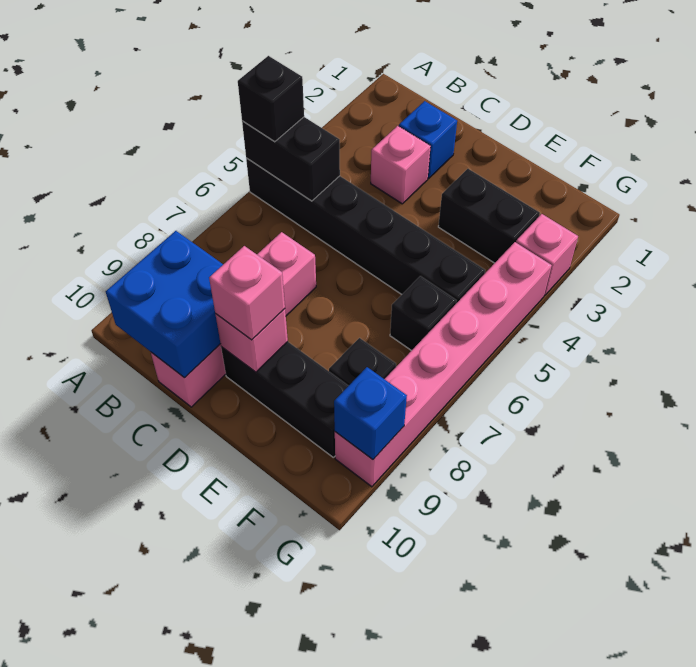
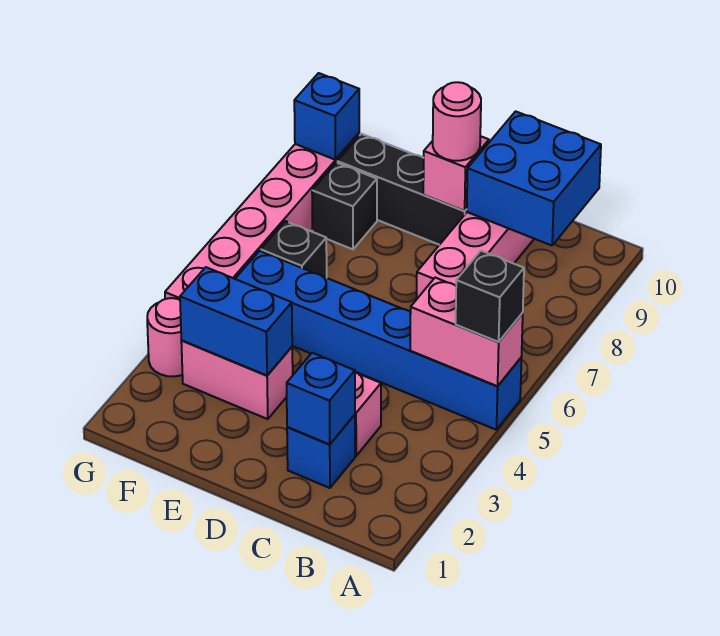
black 1x6 brick [246,158,485,303] -> blue 1x6 brick [235,251,522,430]
black 1x2 brick [242,117,340,201] -> pink 1x2 brick [410,278,523,386]
none -> blue 1x1 brick [287,353,355,444]
pink 1x1 brick [209,246,285,340] -> pink 1x1 round brick [433,82,481,161]
black 1x2 brick [438,169,540,263] -> pink 1x2 brick [181,341,293,419]
none -> blue 1x2 brick [180,267,292,375]
pink 1x1 brick [516,214,578,295] -> pink 1x1 round brick [147,298,182,376]

